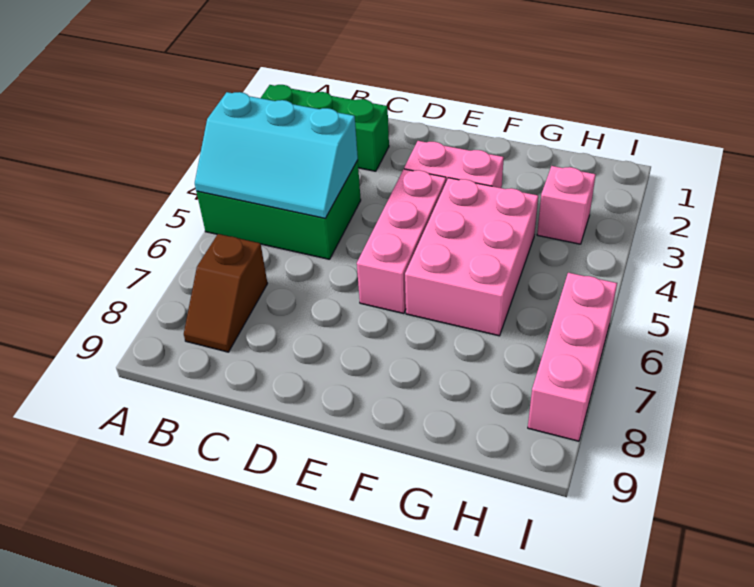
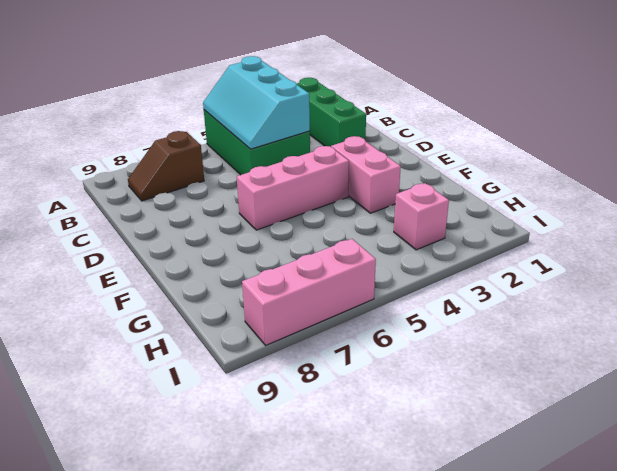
pink 2x3 brick [405,178,538,336] -> none

